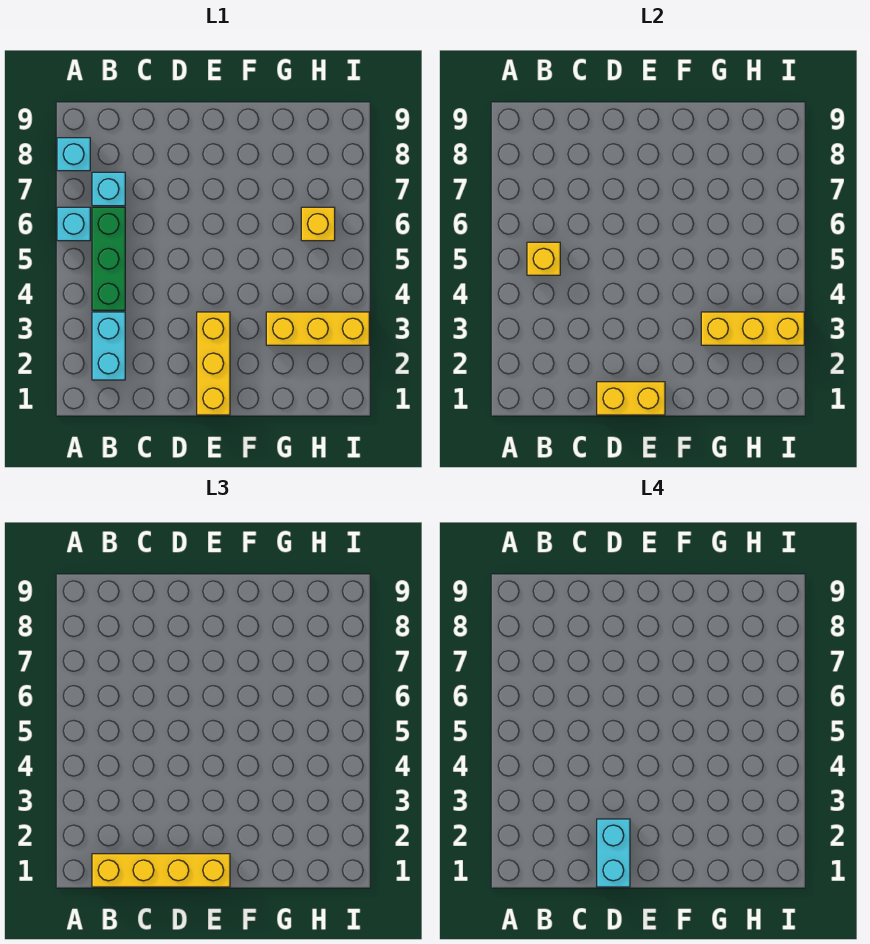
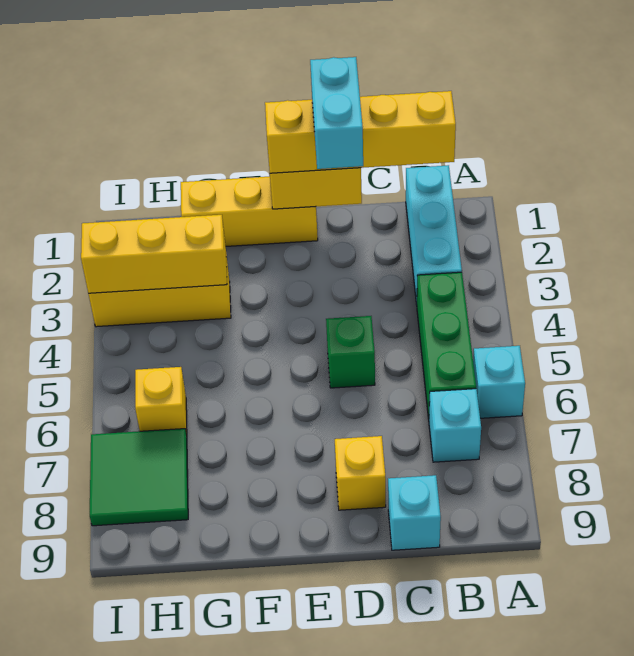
cyan 1x1 brick [57,138,90,171] -> cyan 1x1 brick moved to [388,475,441,550]
cyan 1x2 brick [92,312,125,380] -> cyan 1x3 brick [406,165,462,305]
yellow 1x1 brick [527,242,560,275] -> yellow 1x1 brick moved to [335,436,386,510]
none -> green 1x1 brick [326,316,375,388]
yellow 1x3 brick [197,312,230,415] -> yellow 1x3 brick turned to [181,177,318,246]
none -> green 2x2 tile [90,429,188,526]

